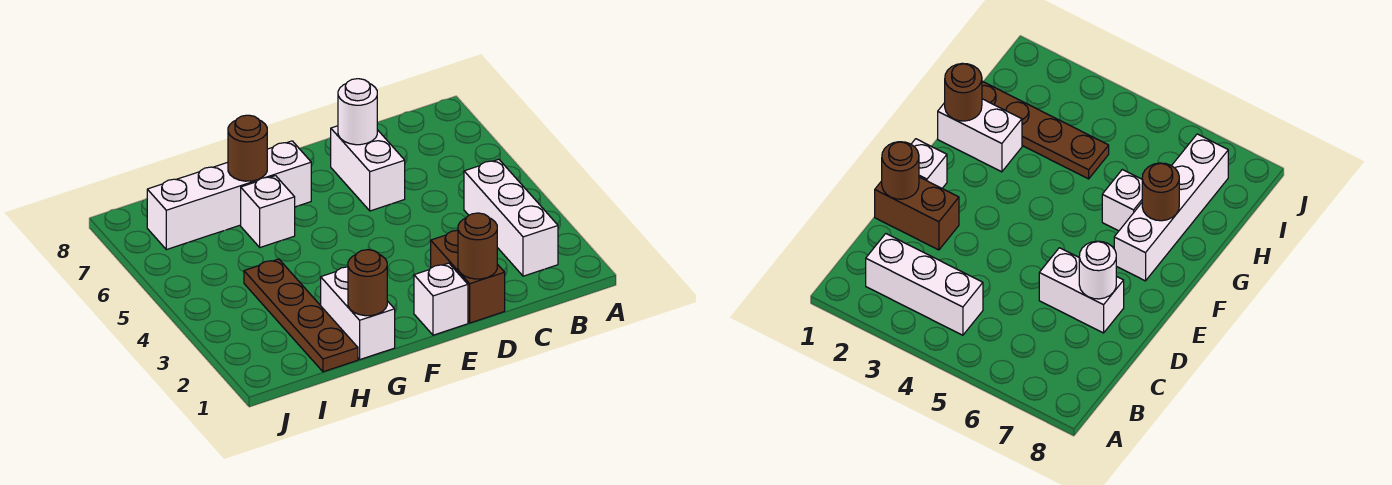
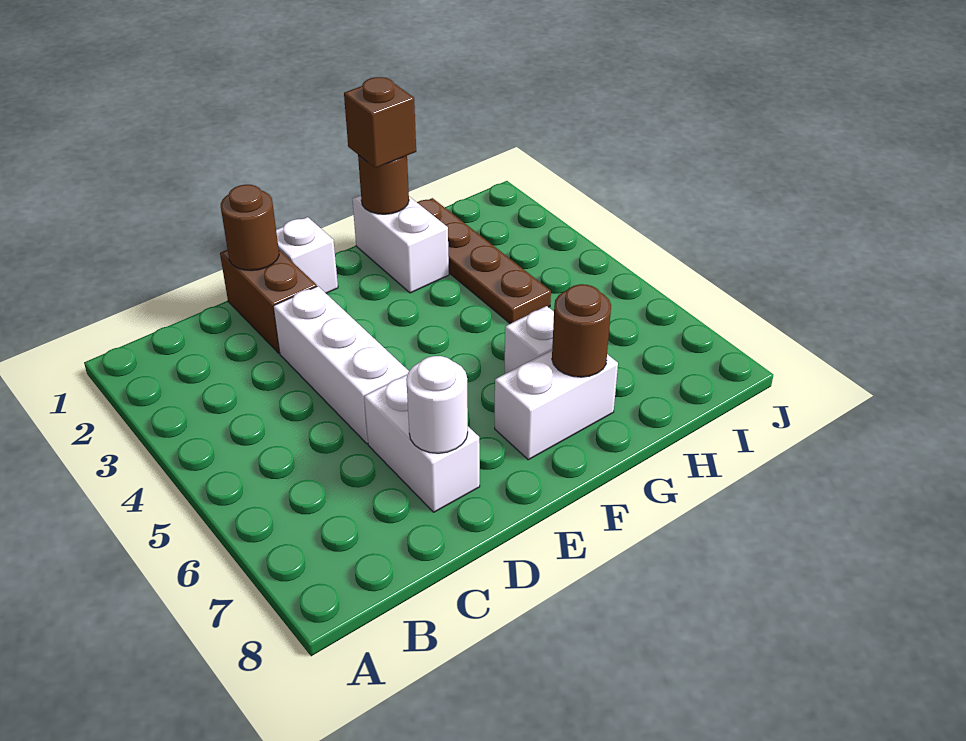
white 1x3 brick [464,159,558,276] -> white 1x3 brick moved to [273,286,409,444]
white 1x4 brick [147,141,311,250] -> white 1x2 brick [495,350,618,460]
none -> brown 1x1 brick [344,77,416,168]

